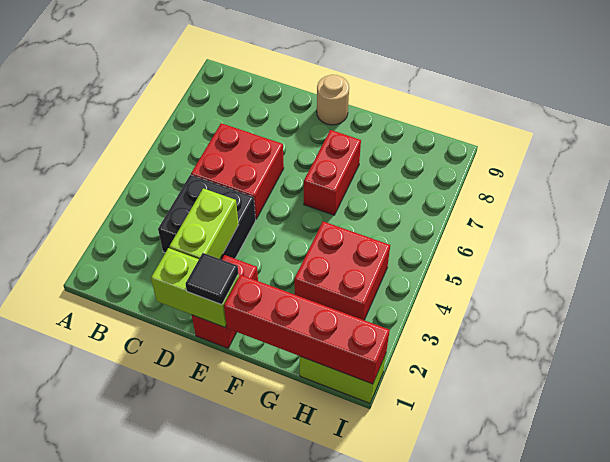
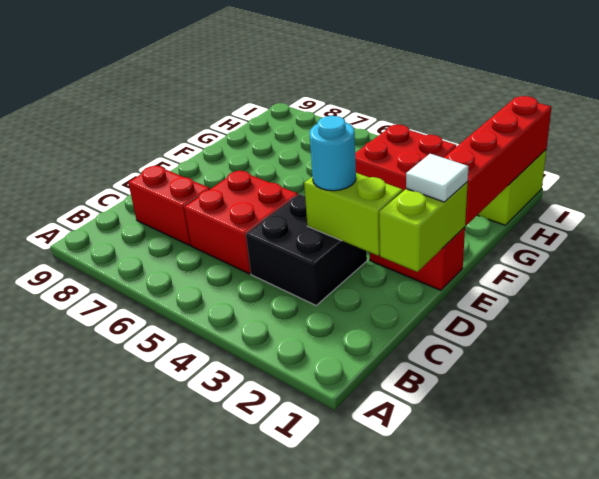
none -> cyan 1x1 round brick [310,116,356,191]
black 1x1 tile [186,253,238,305] -> white 1x1 tile [406,154,469,202]
tan 1x1 round brick [317,75,349,125] -> none
red 1x2 brick [304,130,361,215] -> red 1x2 brick moved to [128,166,210,245]

